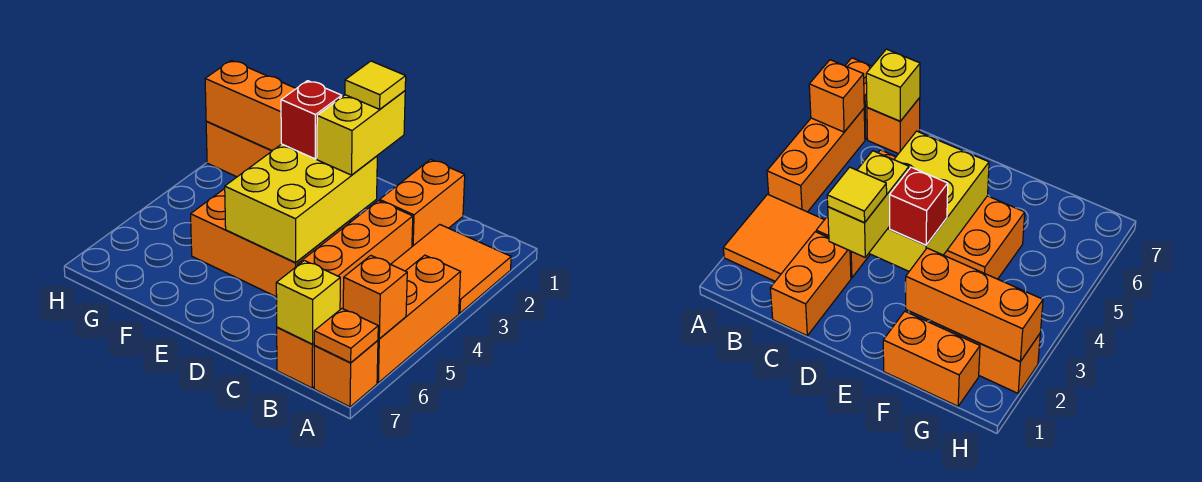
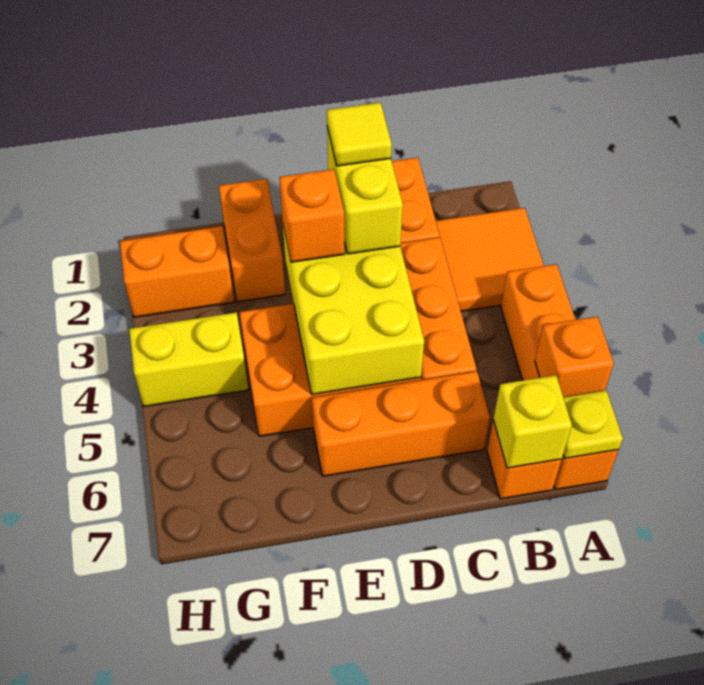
orange 1x1 plate [314,309,378,363] -> yellow 1x1 plate [563,390,623,458]
red 1x1 brick [281,81,342,159] -> orange 1x1 brick [279,169,345,262]
orange 1x2 brick [883,311,980,406] -> orange 1x2 brick turned to [219,179,285,302]
orange 1x3 brick [205,60,296,151] -> orange 1x3 brick moved to [312,371,490,476]
none -> yellow 1x2 brick [129,312,248,406]

